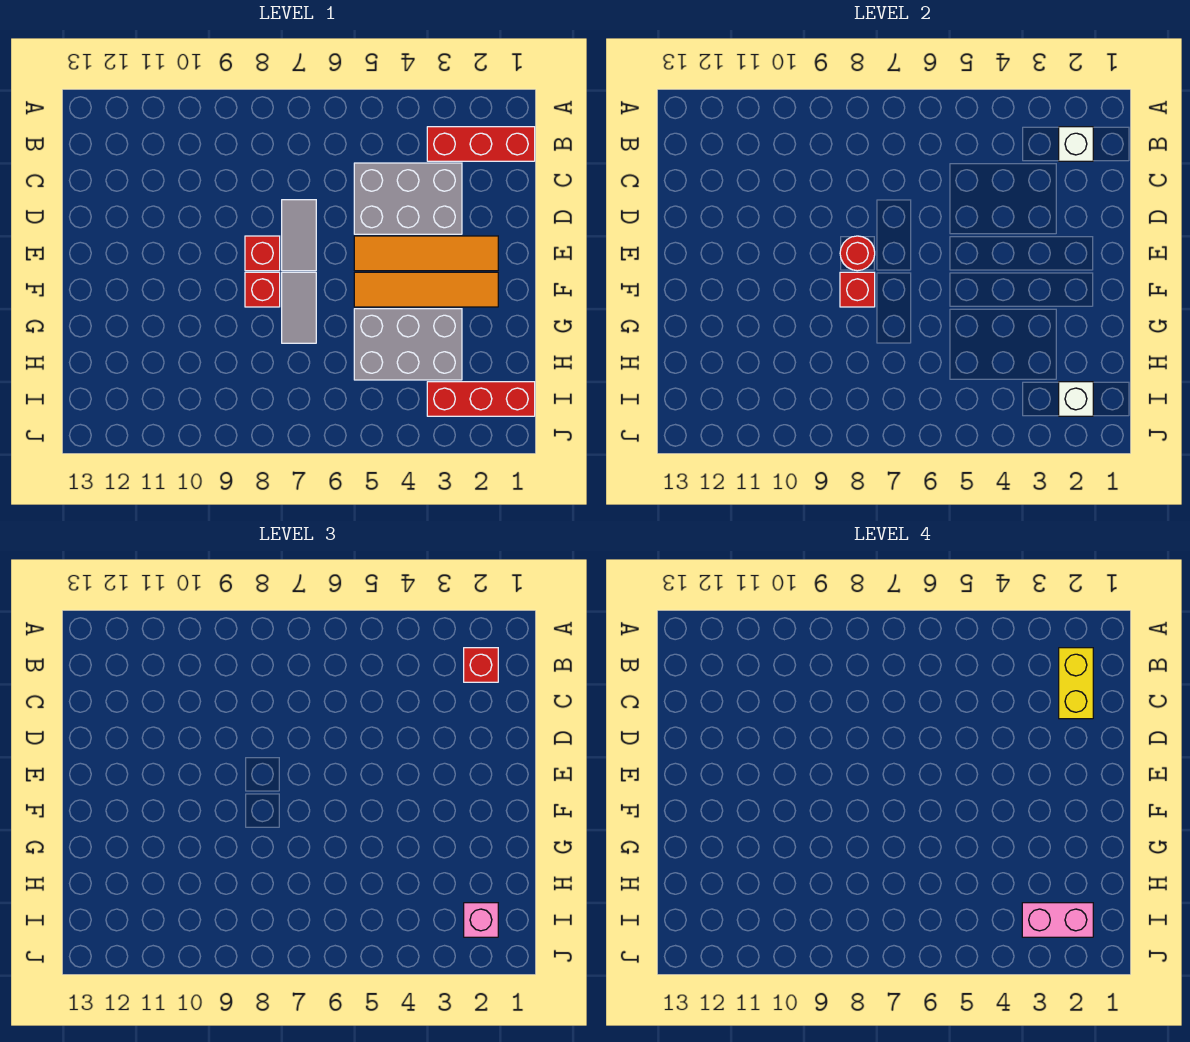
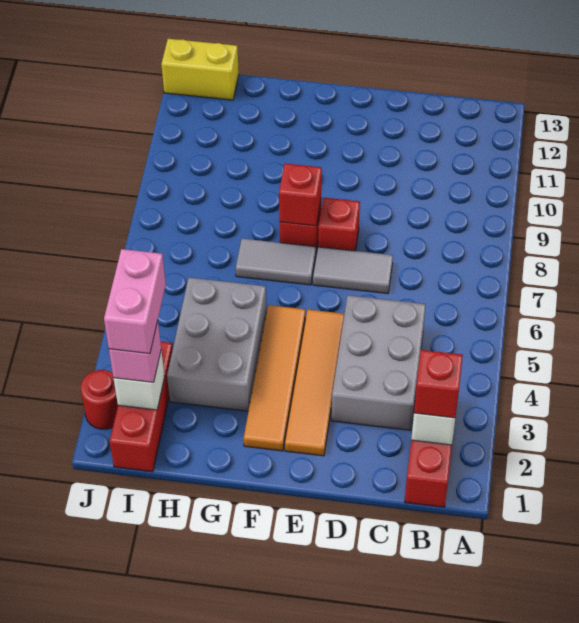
yellow 1x2 brick [1059,648,1093,719] -> yellow 1x2 brick moved to [161,39,239,100]
red 1x1 round brick [840,236,875,271] -> red 1x1 round brick moved to [81,370,118,429]

